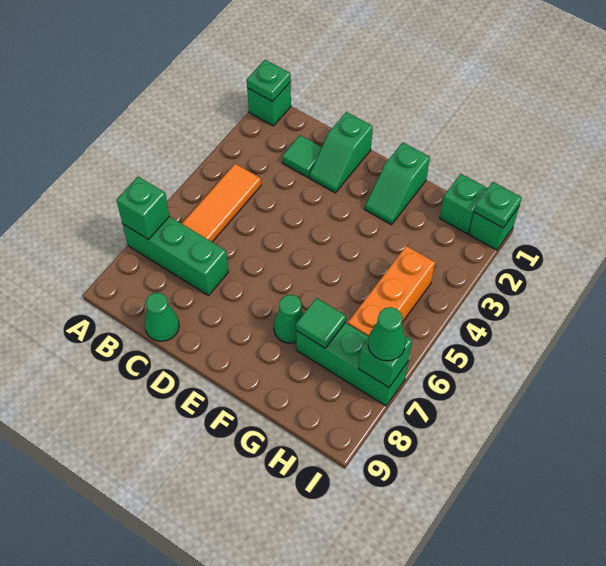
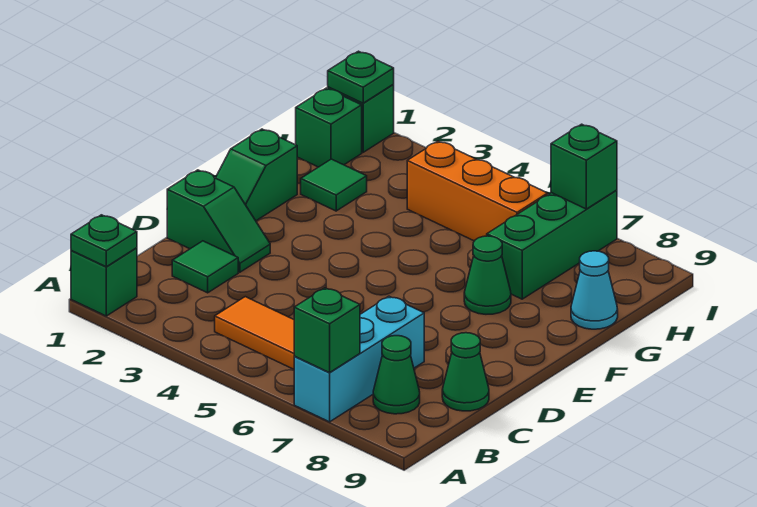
green 1x3 brick [123,216,228,296] -> cyan 1x3 brick [294,296,424,422]
green 1x2 slope [365,142,430,225] -> green 1x2 slope turned to [216,129,297,221]
green 1x1 tile [296,298,346,348] -> green 1x1 tile moved to [301,159,367,211]
none -> cyan 1x1 cone [571,251,618,329]
green 1x1 cone [368,307,406,361] -> green 1x1 cone moved to [373,336,420,414]

